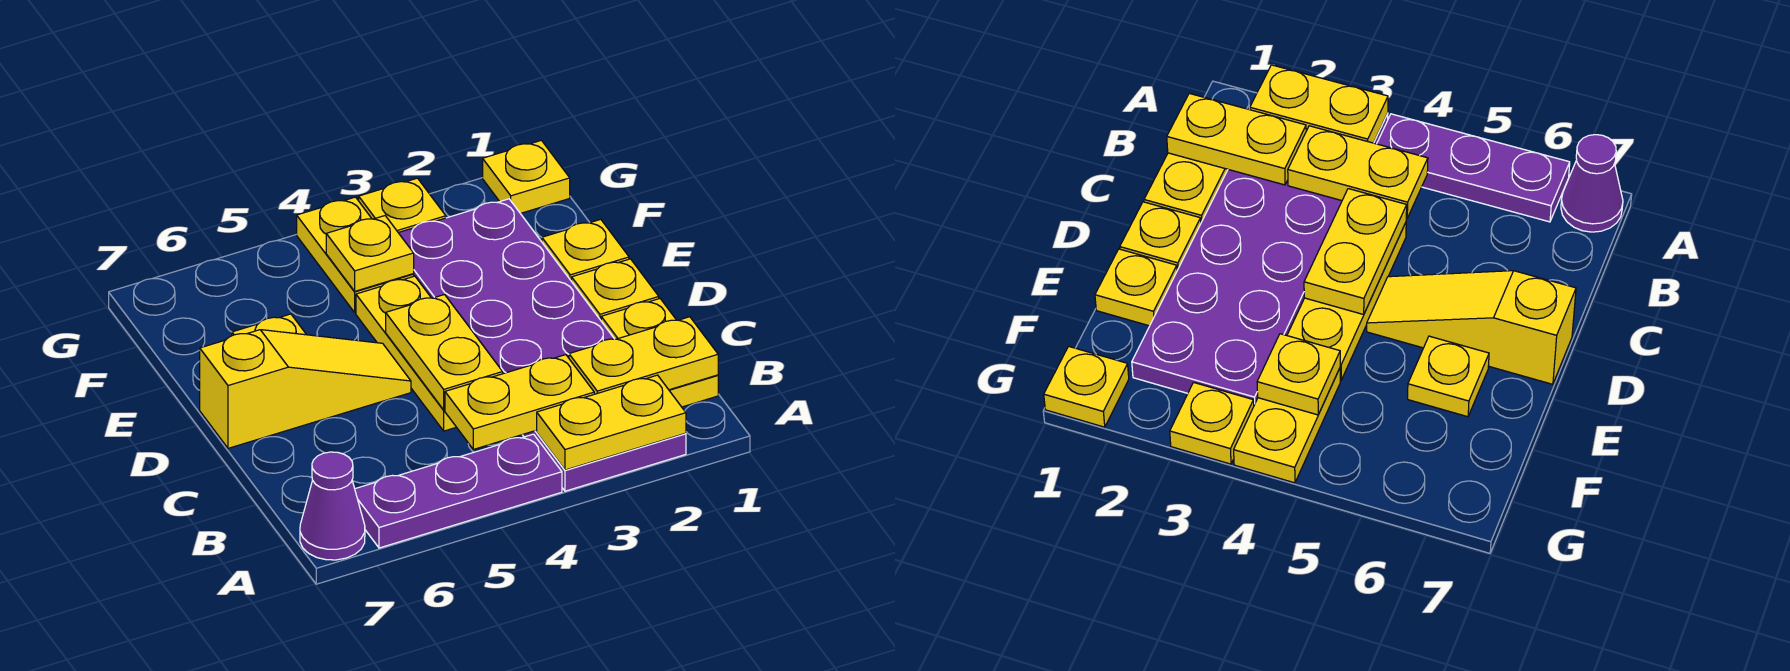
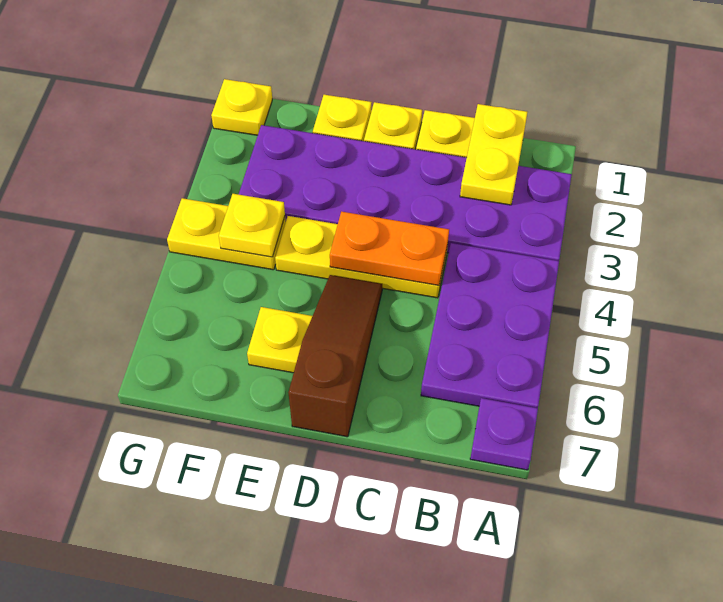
yellow 1x2 plate [537,375,686,470] -> none
purple 1x3 plate [355,434,562,548] -> purple 2x3 plate [421,243,559,408]
purple 1x1 cone [300,452,365,560] -> purple 1x1 plate [470,398,538,470]
yellow 1x2 plate [445,355,594,449] -> none
yellow 1x2 plate [386,295,503,410] -> orange 1x2 plate [330,211,449,285]
yellow 1x3 slope [200,330,411,448] -> brown 1x3 slope [288,275,382,437]
yellow 1x1 plate [359,178,446,233] -> none

